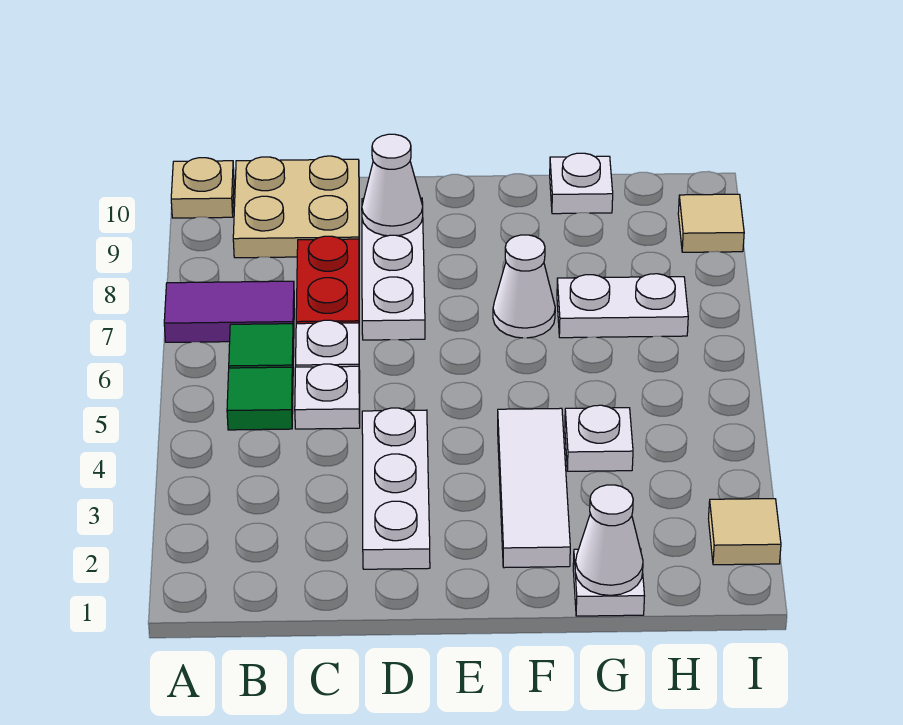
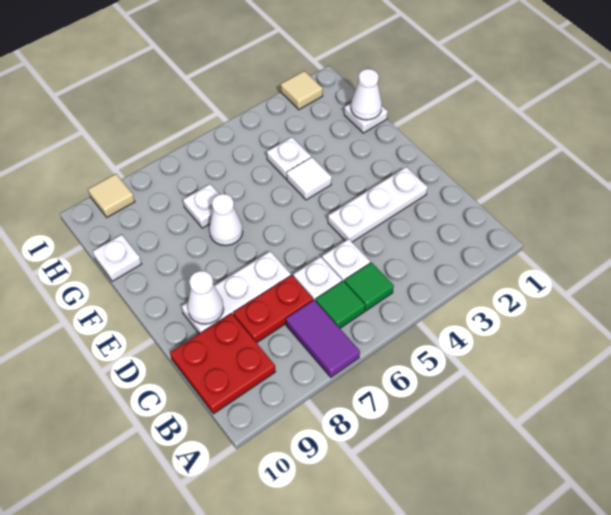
tan 1x1 plate [171,158,234,218] -> none
tan 2x2 plate [233,156,359,258] -> red 2x2 plate [170,313,275,414]
white 1x3 tile [498,408,570,568] -> white 1x1 tile [287,157,332,200]
white 1x2 plate [557,274,688,338] -> white 1x1 plate [183,184,220,228]

